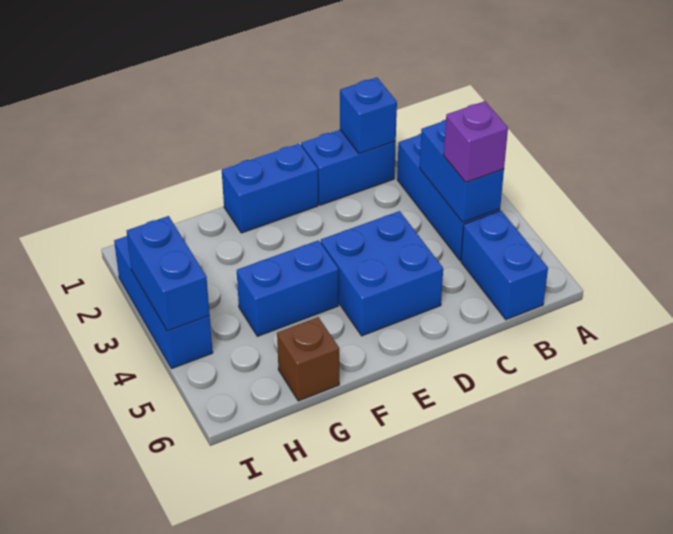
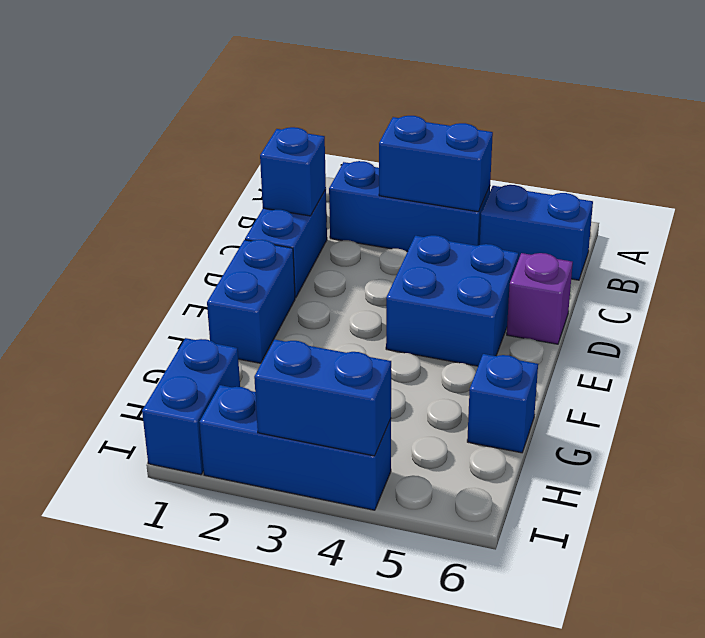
purple 1x1 brick [444,101,508,182] -> purple 1x1 brick moved to [507,253,573,344]
blue 1x2 brick [237,240,338,336] -> blue 1x2 brick moved to [142,338,240,475]
brown 1x1 brick [277,317,339,401] -> blue 1x1 brick [467,354,538,453]

